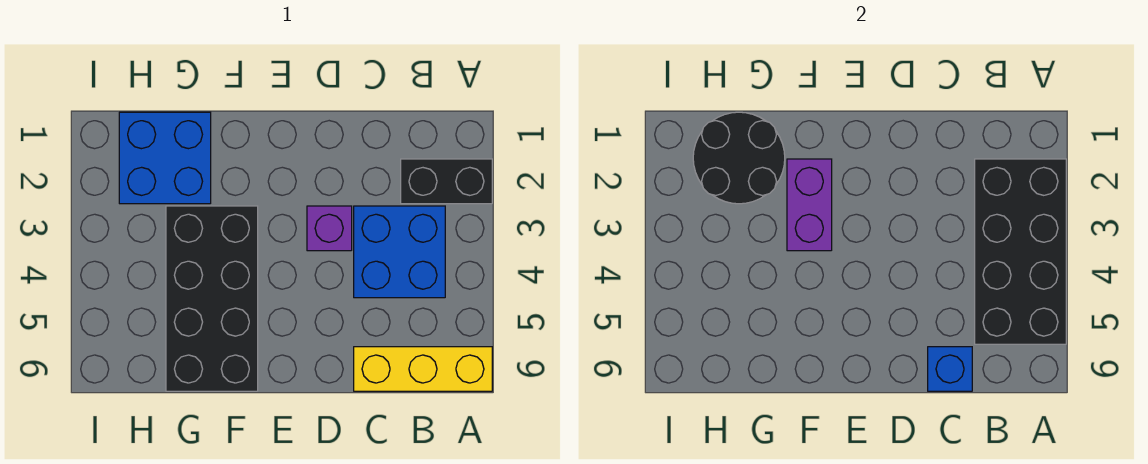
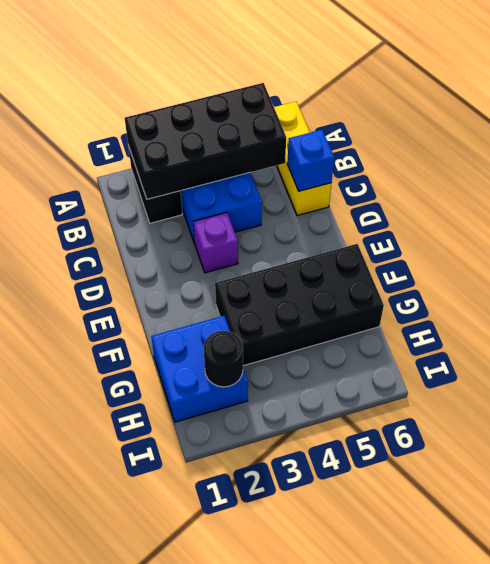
purple 1x2 brick [787,159,832,251] -> none
black 2x2 round brick [693,112,785,204] -> black 1x1 round brick [204,331,243,387]

